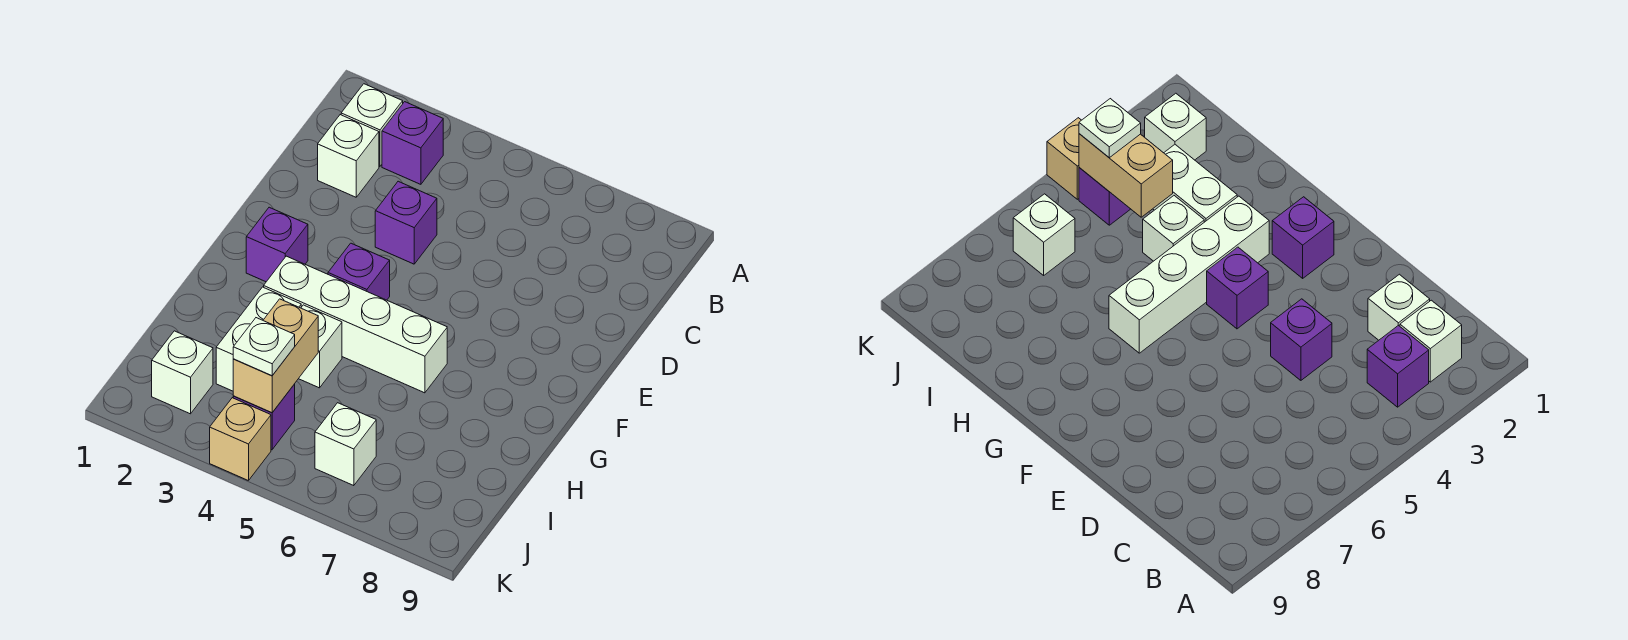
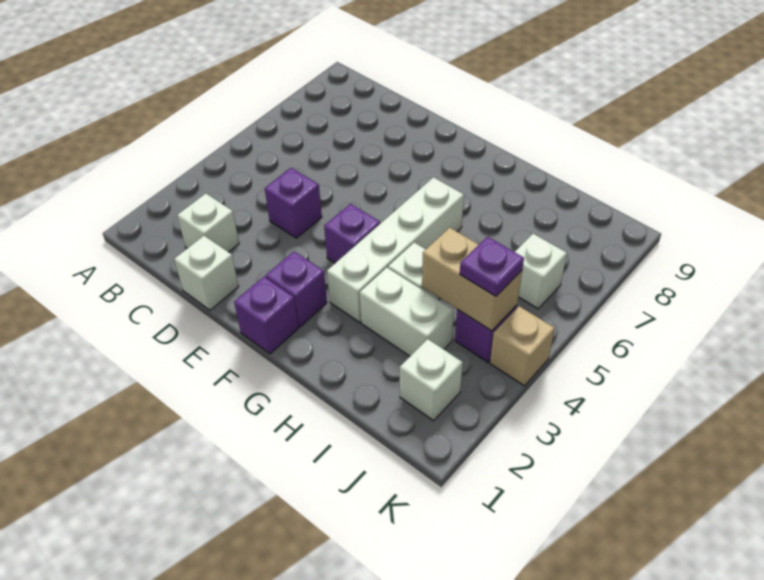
white 1x1 brick [341,84,403,166] -> white 1x1 brick moved to [174,236,239,310]
purple 1x1 brick [382,102,443,184] -> purple 1x1 brick moved to [234,277,298,354]
white 1x1 plate [233,318,295,376] -> purple 1x1 plate [460,237,524,296]

